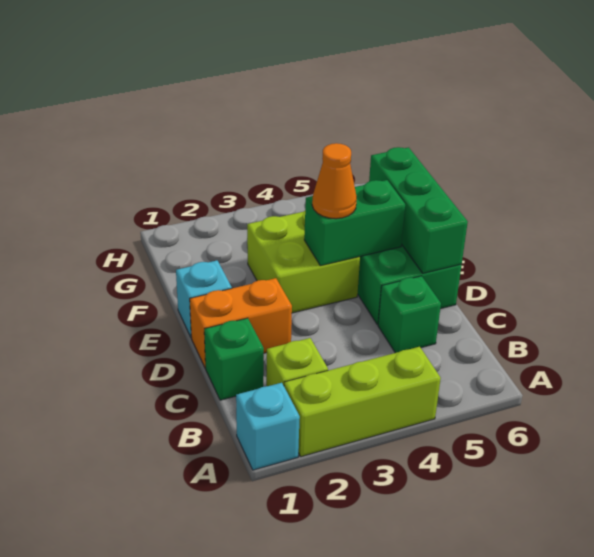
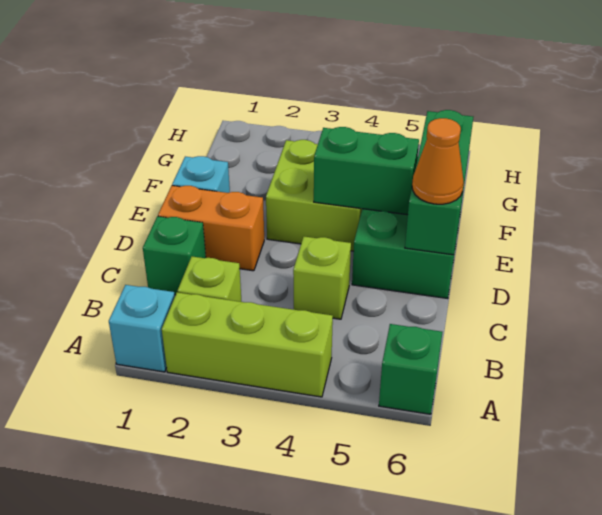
none -> lime 1x1 brick [293,237,351,319]
green 1x1 brick [378,276,441,353] -> green 1x1 brick moved to [379,324,442,414]
orange 1x1 cone [312,143,357,219] -> orange 1x1 cone moved to [412,118,464,204]

